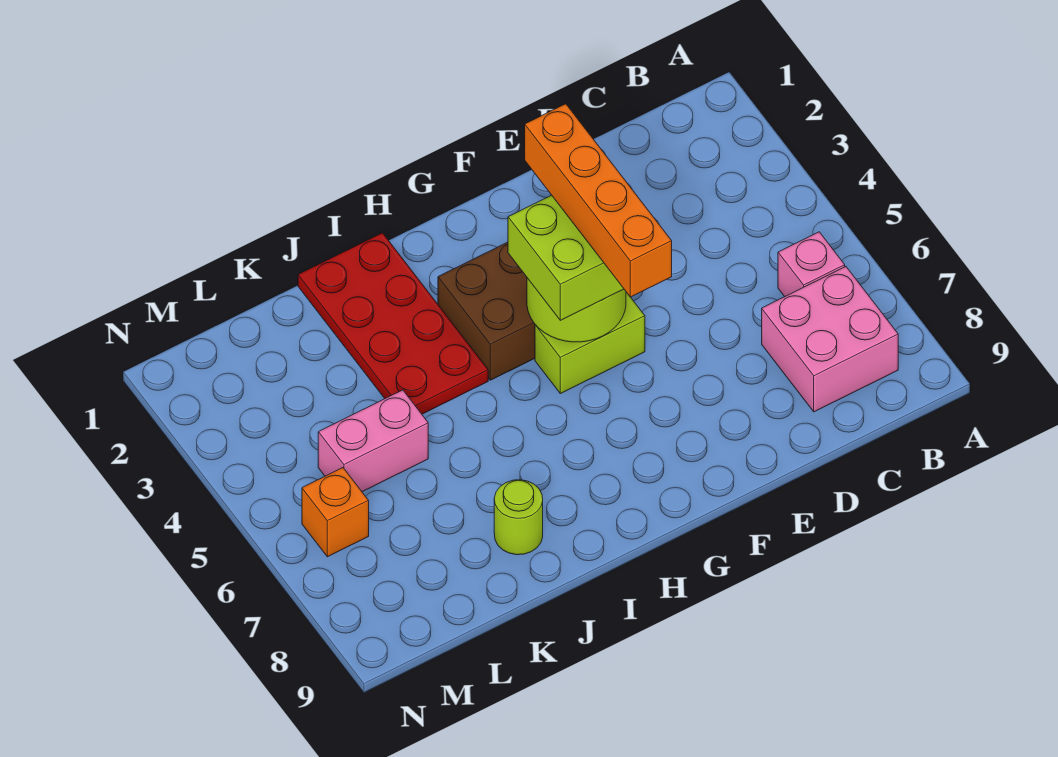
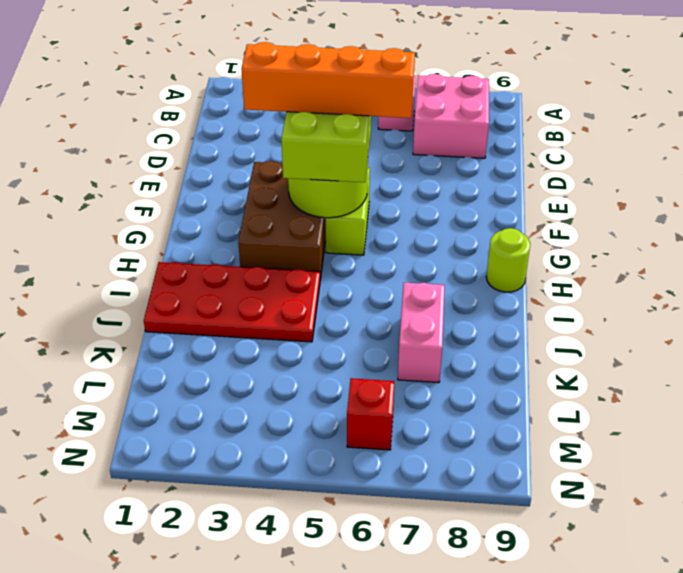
lime 1x1 round brick [494,480,543,555] -> lime 1x1 round brick moved to [486,228,530,292]
pink 1x2 brick [318,390,428,492] -> pink 1x2 brick moved to [398,283,445,383]
orange 1x1 brick [302,468,369,557] -> red 1x1 brick [347,378,394,450]

